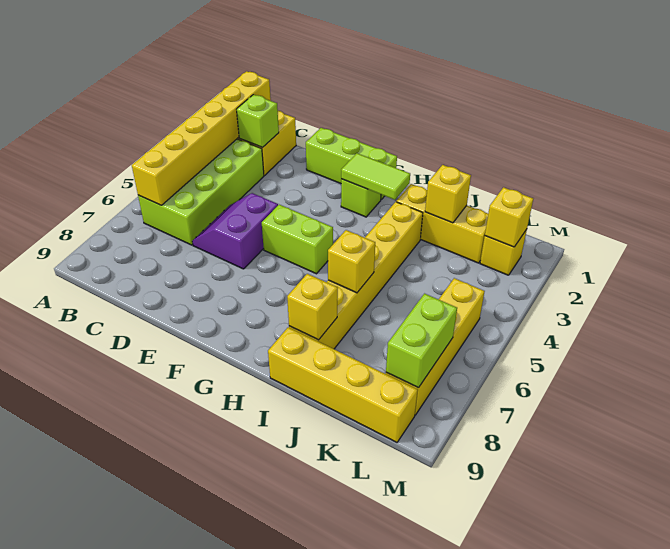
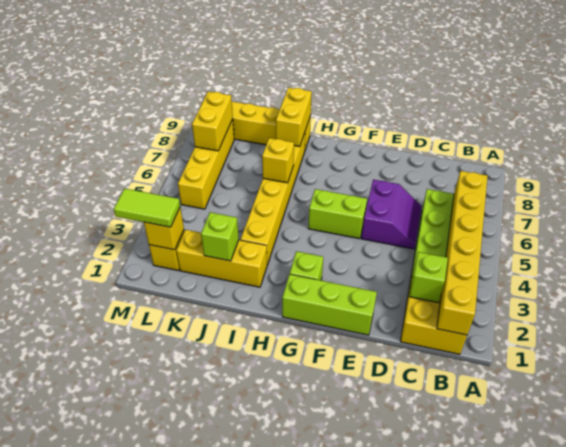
lime 1x2 tile [341,153,410,200] -> lime 1x2 tile moved to [114,188,180,227]
yellow 1x1 brick [287,274,338,340] -> yellow 1x2 brick [276,87,312,147]
yellow 1x1 brick [425,165,471,223] -> lime 1x1 brick [201,212,239,261]
lime 1x2 brick [386,294,457,388] -> yellow 1x2 brick [192,92,233,151]

